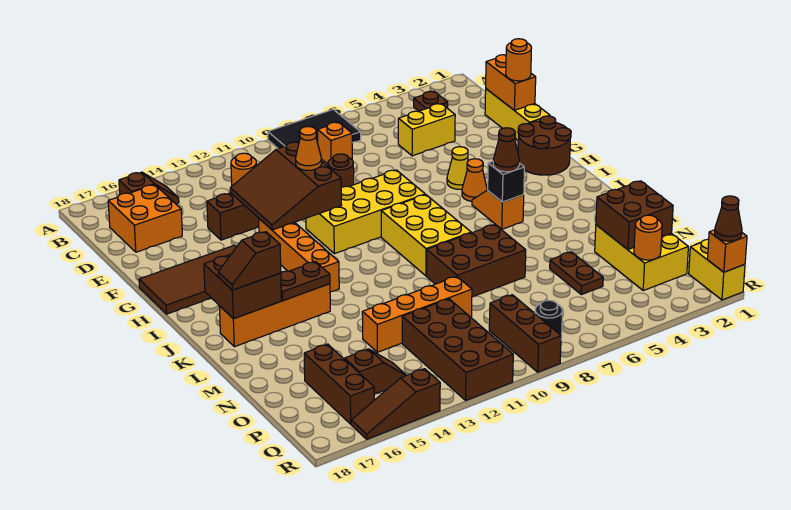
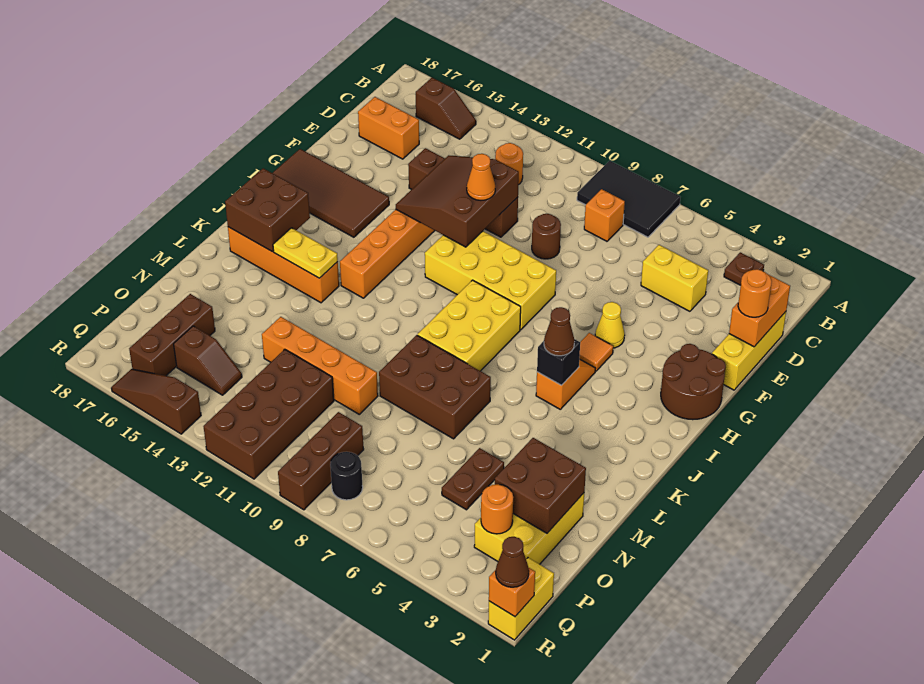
orange 2x2 brick [108,185,182,252] -> orange 1x2 brick [358,97,419,159]
orange 1x1 cone [462,159,487,201] -> orange 1x1 tile [579,333,613,371]
brown 1x2 plate [281,262,330,301] -> yellow 1x2 plate [273,228,338,278]
brown 1x2 slope [218,232,281,290] -> none

